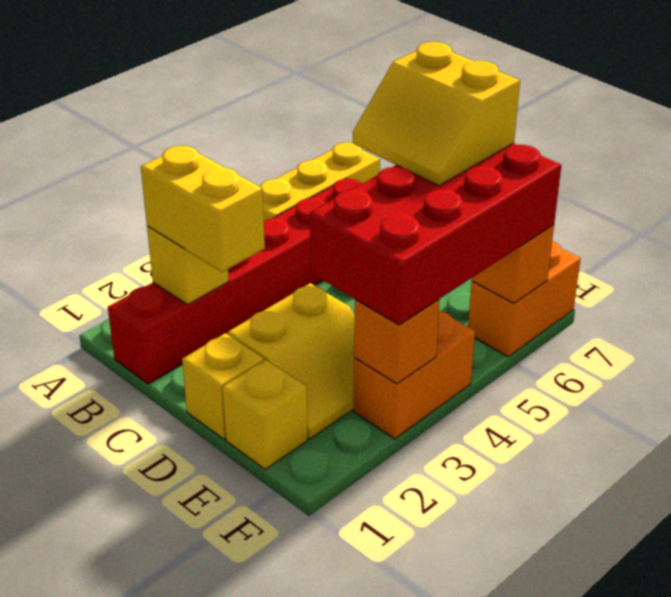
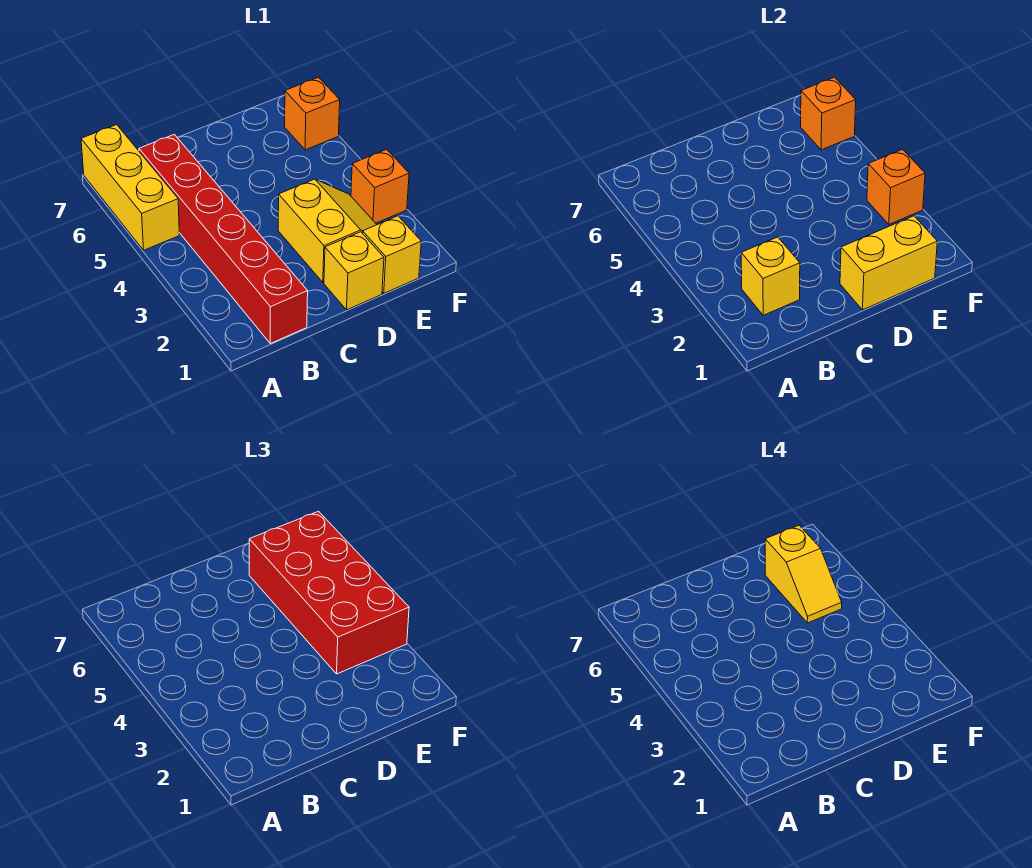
yellow 1x2 brick [141,146,265,272] -> yellow 1x2 brick moved to [840,216,937,310]
yellow 2x2 slope [353,42,520,186] -> yellow 1x2 slope [765,525,842,623]
orange 1x2 brick [354,311,475,439] -> orange 1x1 brick [351,149,409,223]
orange 1x2 brick [468,241,581,357] -> orange 1x1 brick [285,77,340,150]

